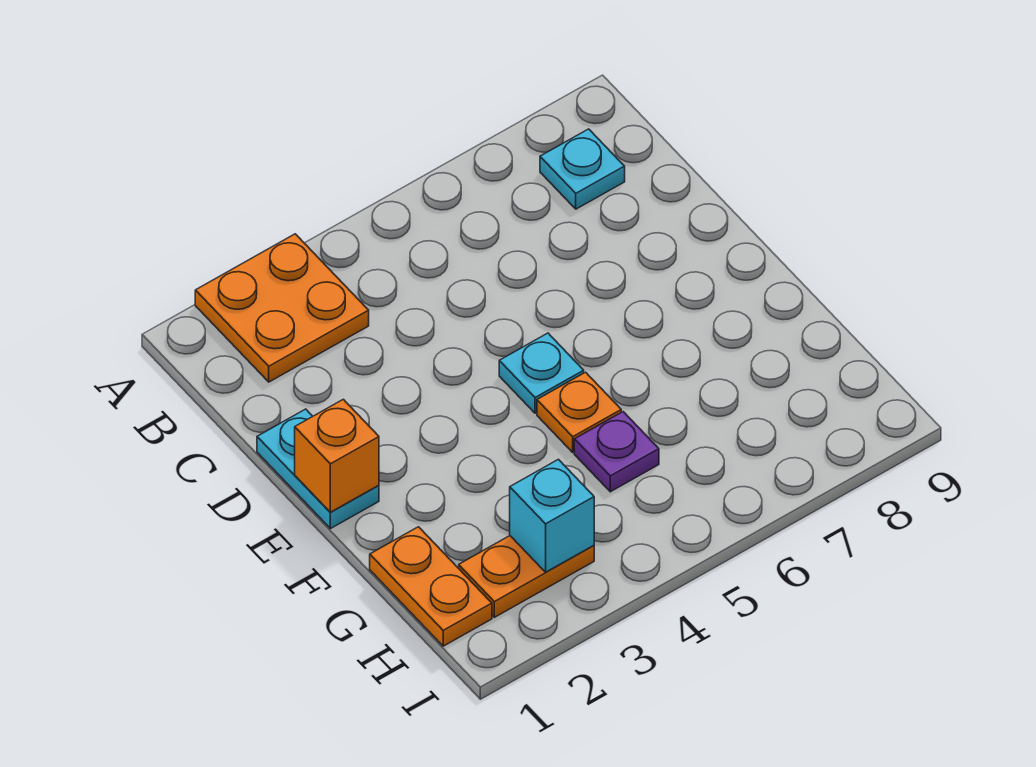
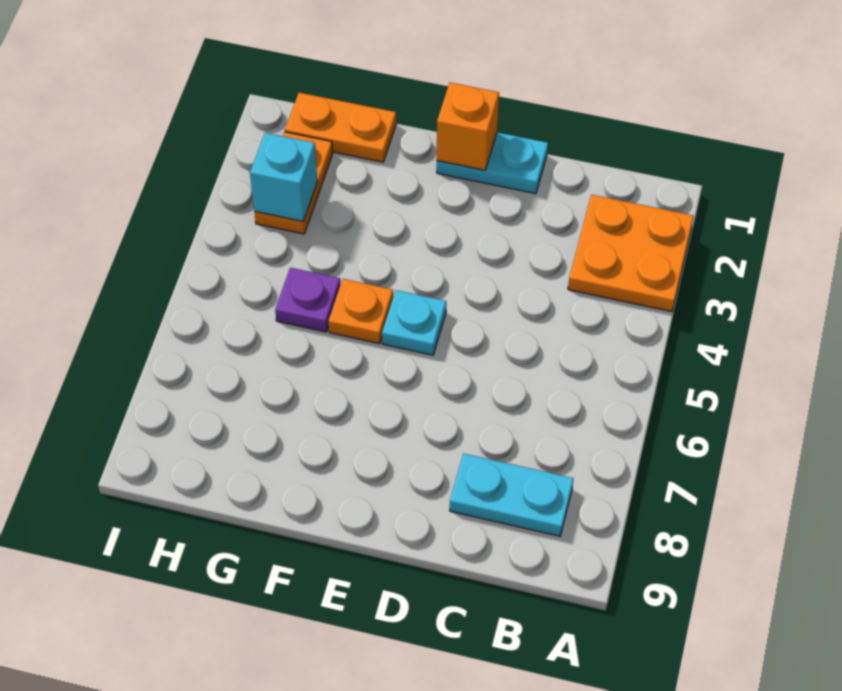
cyan 1x1 plate [540,129,625,209] -> cyan 1x2 plate [450,453,574,536]

